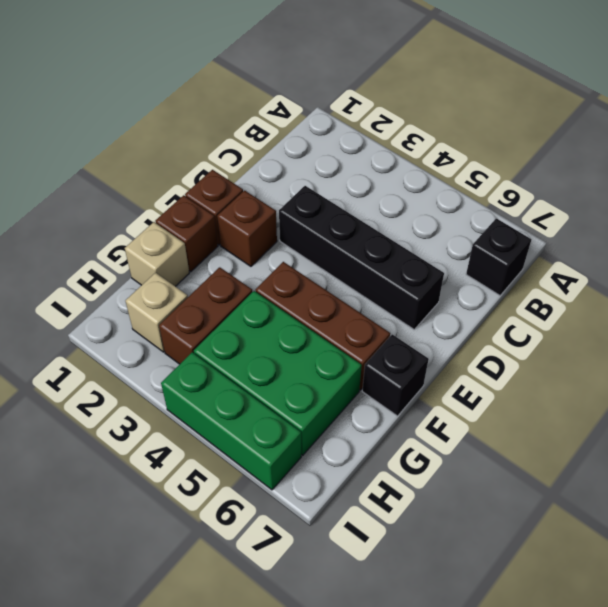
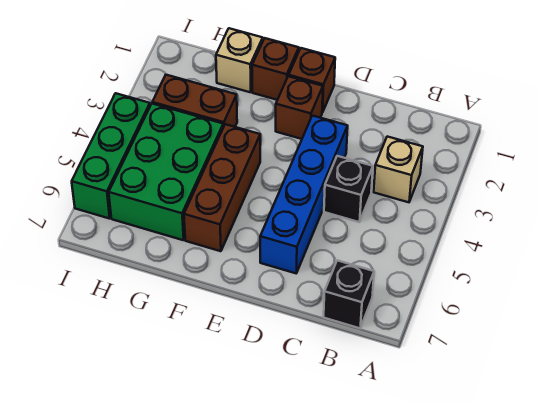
black 1x4 brick [279,186,444,329] -> blue 1x4 brick [260,116,348,273]
black 1x1 brick [362,334,429,416] -> black 1x1 brick moved to [324,156,373,222]
tan 1x1 brick [125,273,188,352] -> tan 1x1 brick moved to [374,137,423,202]

